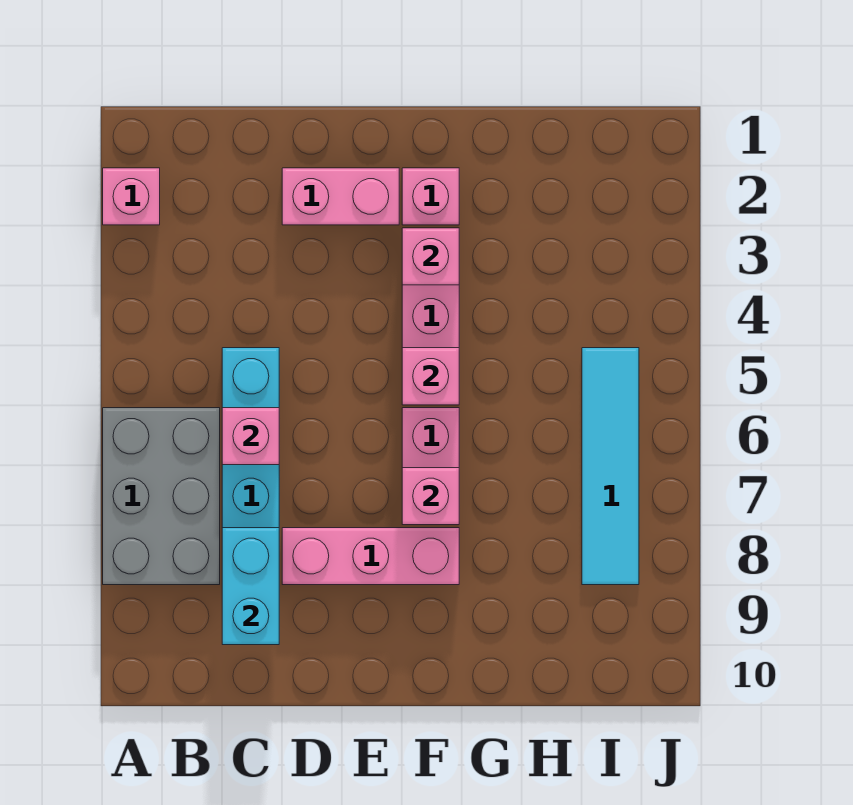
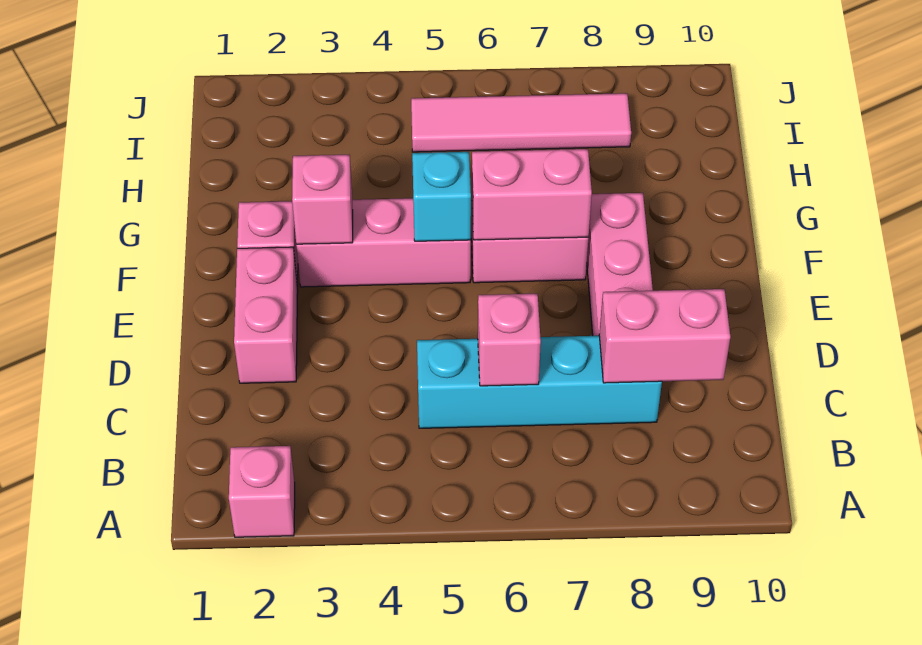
grey 2x3 brick [103,408,220,585] -> none
cyan 1x2 brick [222,528,279,645] -> pink 1x2 brick [599,289,730,383]
pink 1x1 brick [402,348,459,405] -> cyan 1x1 brick [412,152,471,241]
pink 1x1 brick [402,468,459,525] -> pink 1x2 brick [472,149,592,240]
cyan 1x4 tile [582,348,639,585] -> pink 1x4 tile [411,93,631,152]

